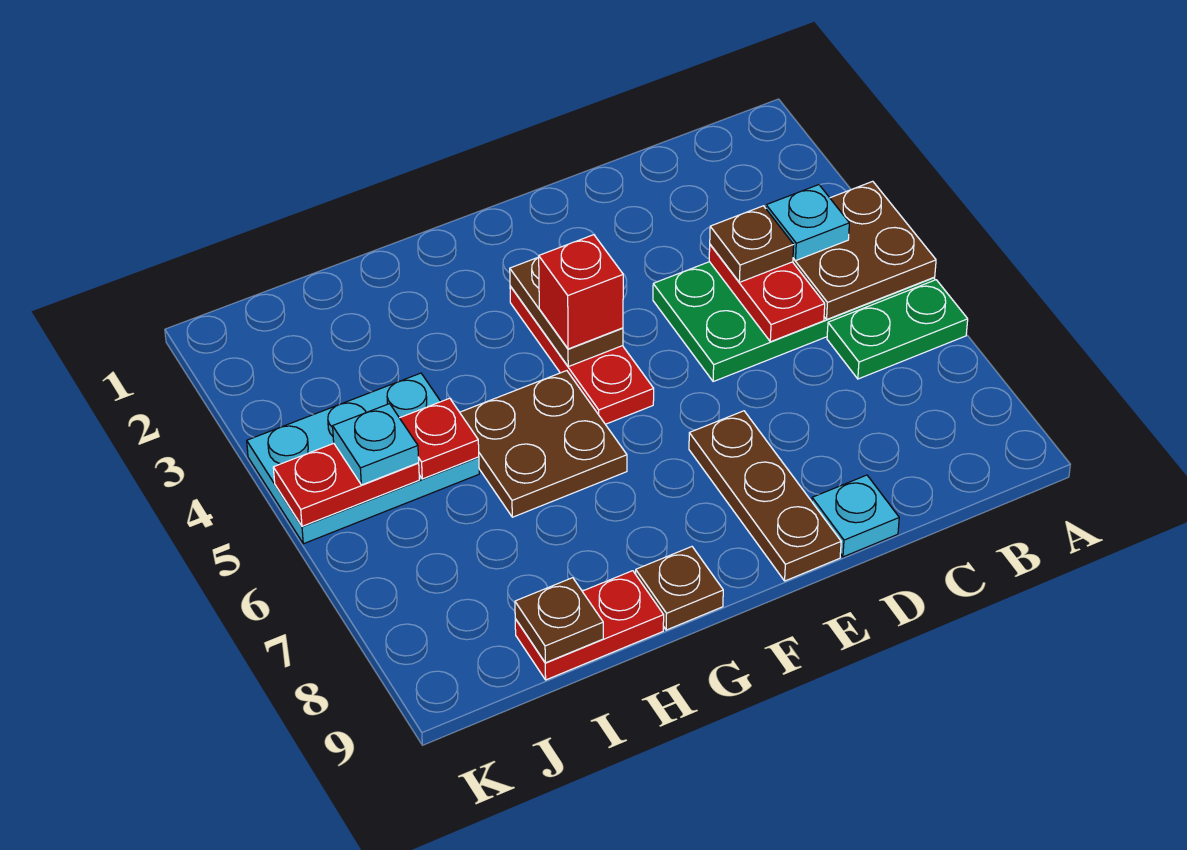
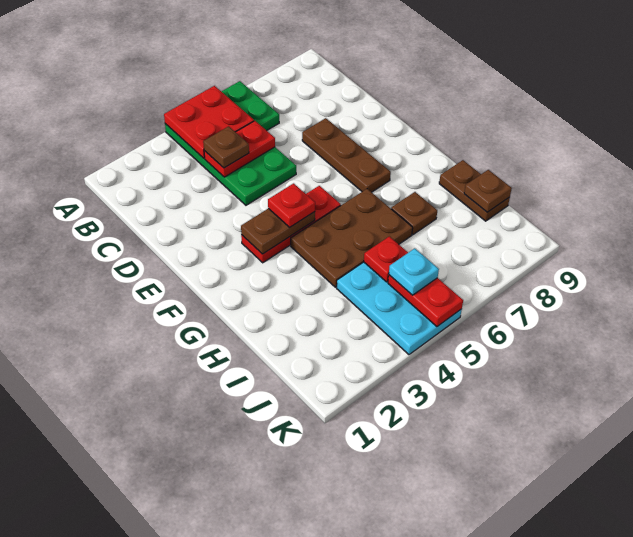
brown 2x2 plate [793,181,936,319] -> red 2x2 plate [164,86,254,158]
cyan 1x1 plate [766,185,849,260] -> none
cyan 1x1 plate [812,475,899,557] -> none
brown 1x3 plate [689,411,841,581] -> brown 1x3 plate turned to [302,118,391,192]
red 1x1 brick [539,235,623,349] -> red 1x1 plate [268,183,315,227]
brown 2x2 plate [460,371,627,517] -> brown 2x3 plate [291,189,413,287]
brown 1x1 plate [636,547,723,630] -> brown 1x1 plate moved to [391,192,437,235]
red 1x2 plate [515,571,664,680] -> brown 1x2 plate [439,160,510,221]

